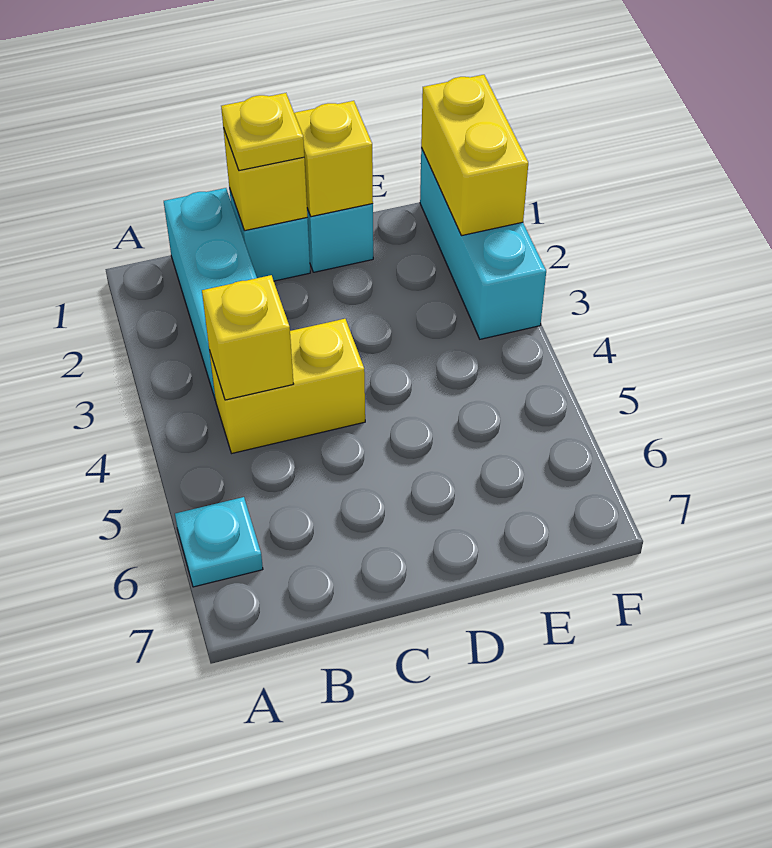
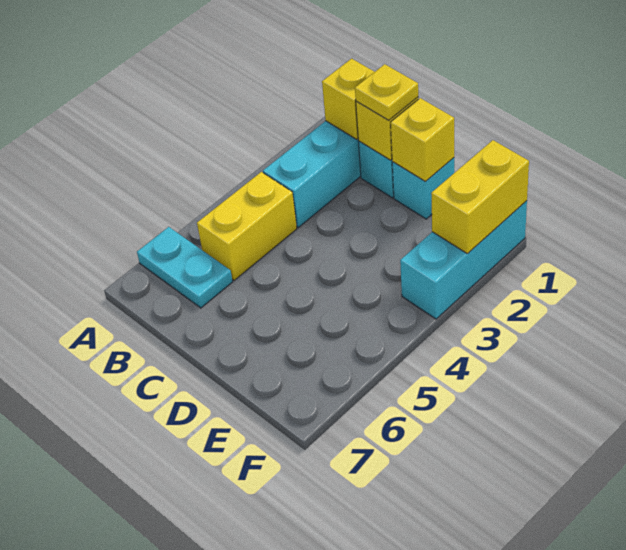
cyan 1x1 plate [175,497,263,587] -> cyan 1x2 plate [137,227,233,308]
yellow 1x2 brick [209,319,365,453] -> yellow 1x2 brick turned to [197,172,297,280]
yellow 1x1 brick [202,275,293,400] -> yellow 1x1 brick moved to [322,59,374,139]

